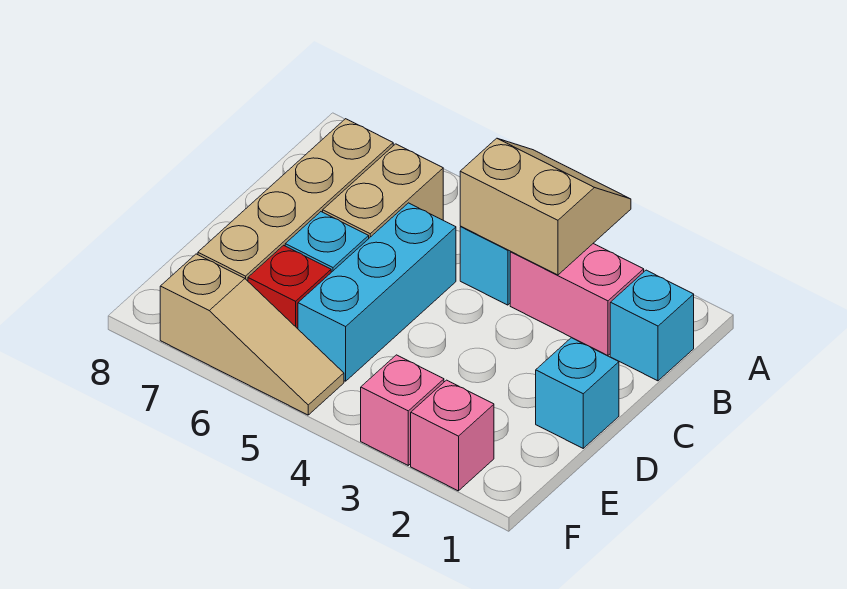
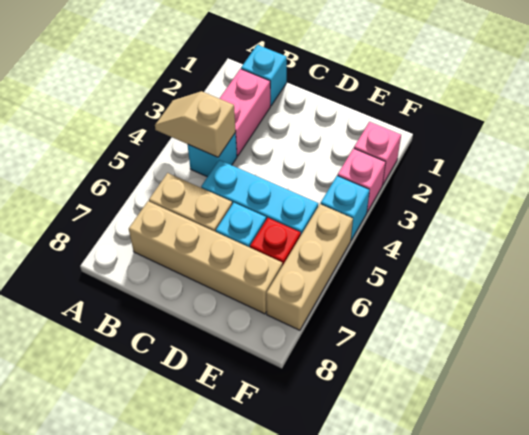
tan 2x2 slope [460,138,631,275] -> tan 1x2 slope [155,91,236,157]
cyan 1x1 brick [536,338,619,448] -> cyan 1x1 brick moved to [321,176,370,240]
tan 1x3 slope [160,254,344,415] -> tan 1x3 brick [266,204,353,330]

